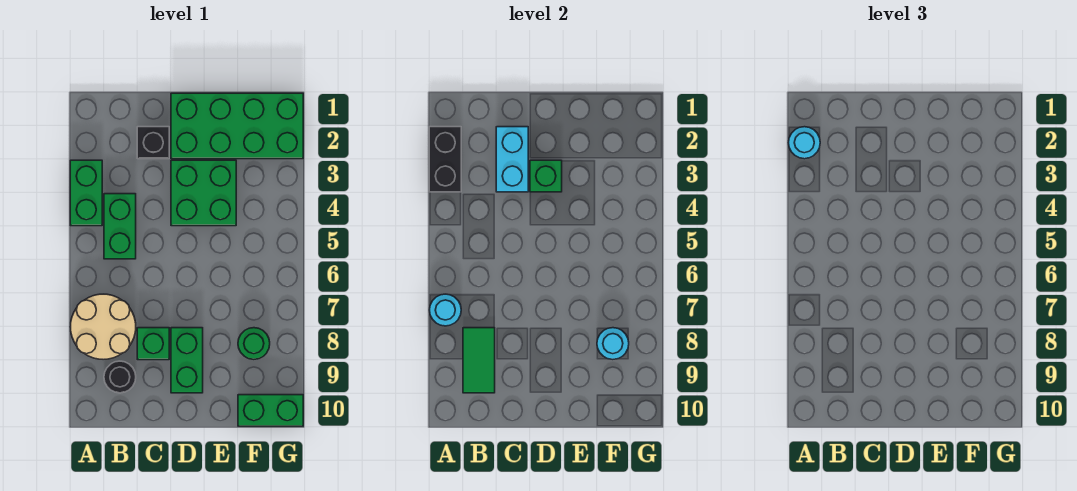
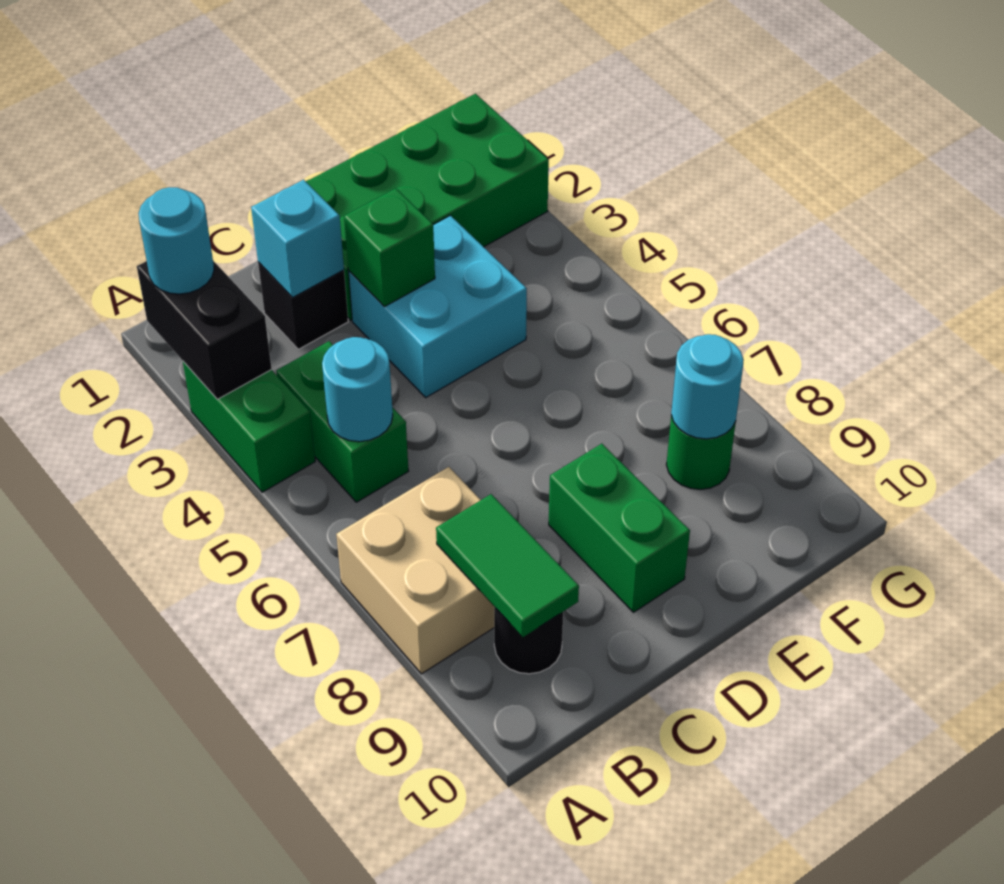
tan 2x2 round brick [70,294,136,359] -> tan 2x2 brick [336,467,494,674]
cyan 1x1 round brick [430,294,461,326] -> cyan 1x1 round brick moved to [322,337,393,442]
cyan 1x2 brick [496,127,528,192] -> cyan 1x1 brick [251,180,344,298]
green 1x1 brick [137,328,169,360] -> none
green 2x2 brick [171,160,236,226] -> cyan 2x2 brick [349,216,527,397]
green 1x2 brick [238,395,303,426] -> none

